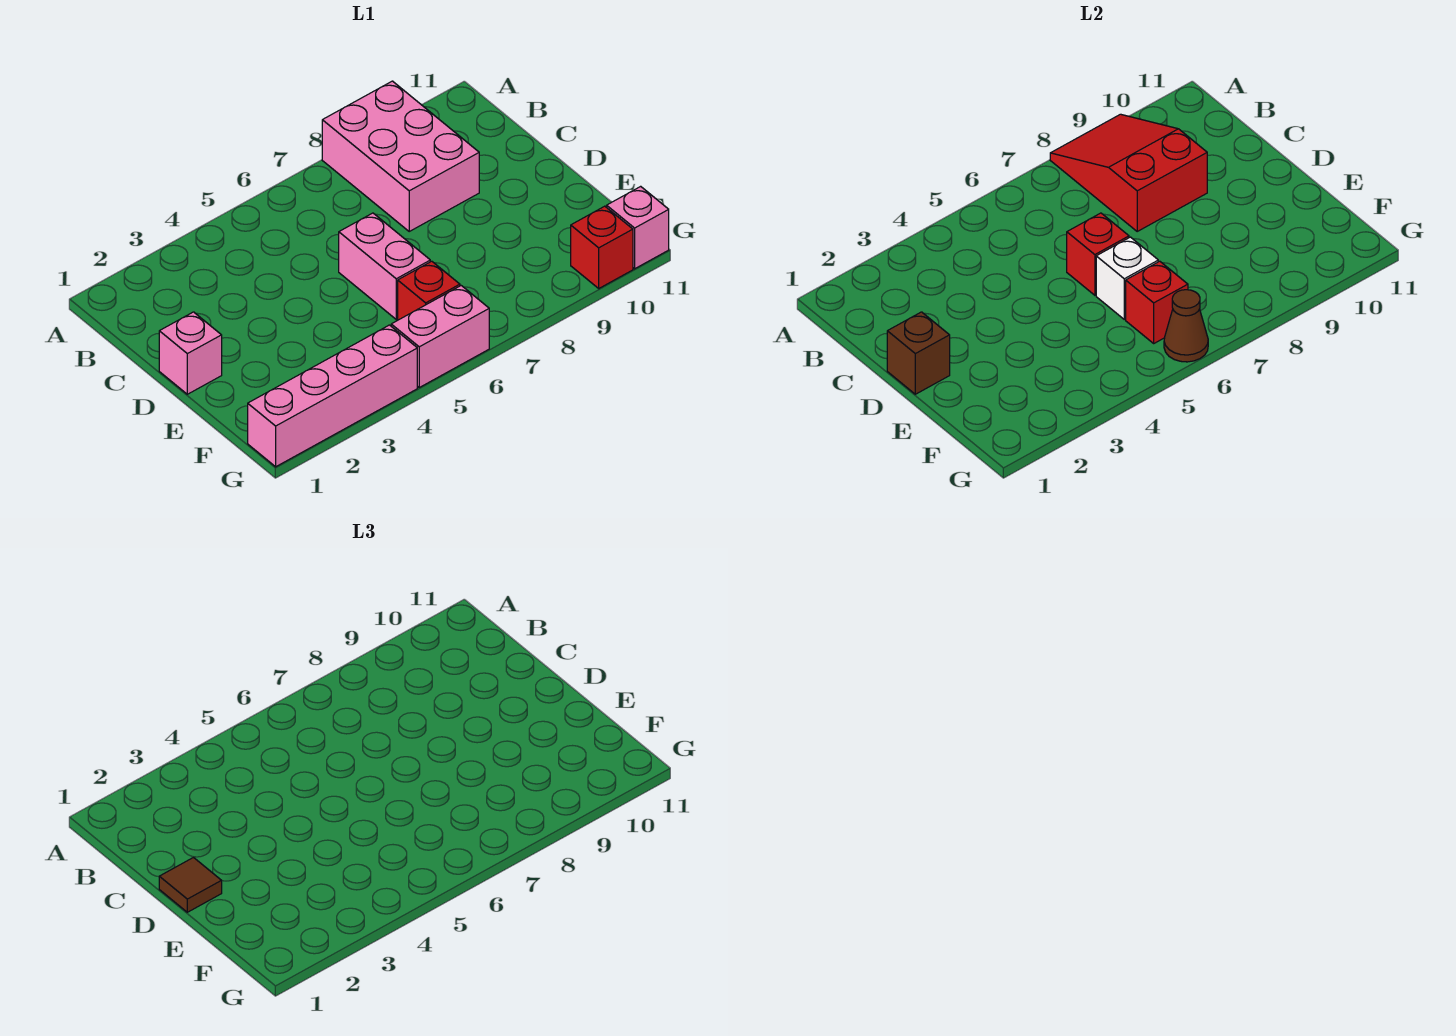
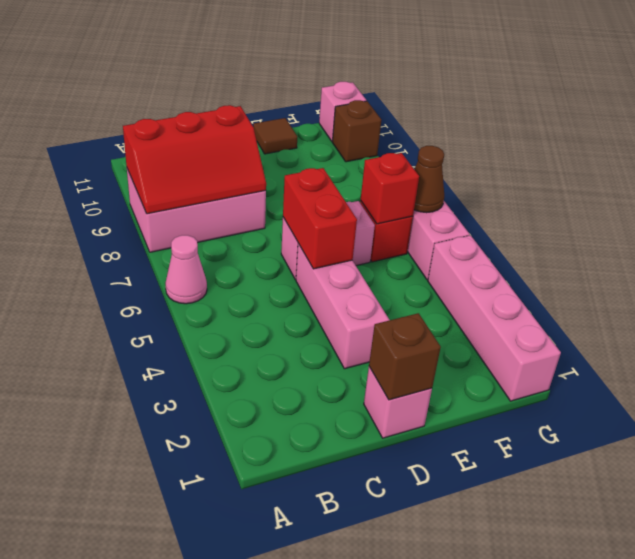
none -> pink 1x1 cone [165,235,207,304]
red 2x3 slope [1050,114,1207,231] -> red 2x3 slope turned to [123,105,266,214]
brown 1x1 tile [159,858,222,912] -> brown 1x1 tile moved to [253,118,297,154]
none -> pink 1x3 brick [296,243,389,369]
red 1x1 brick [1067,213,1129,295] -> red 1x2 brick [283,168,357,269]
white 1x1 brick [1096,237,1158,319] -> none
red 1x1 brick [571,206,633,288] -> brown 1x1 brick [332,100,381,162]

